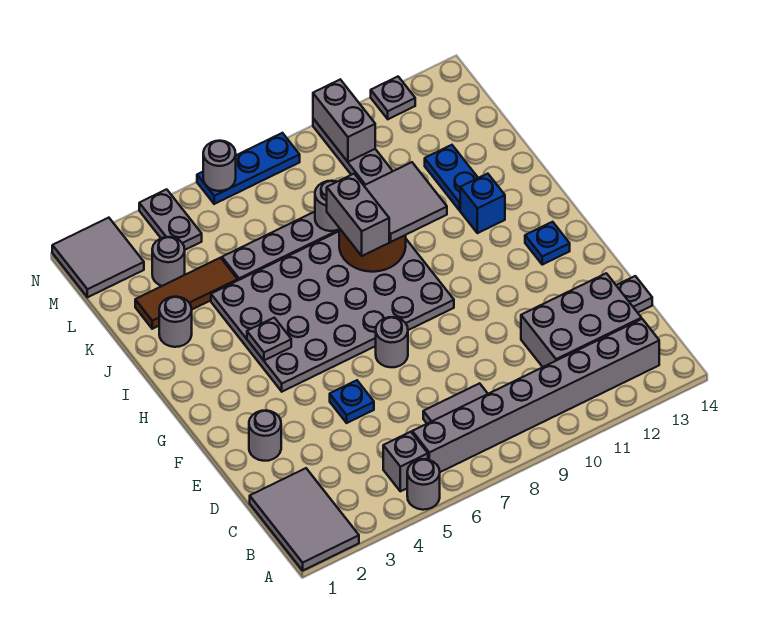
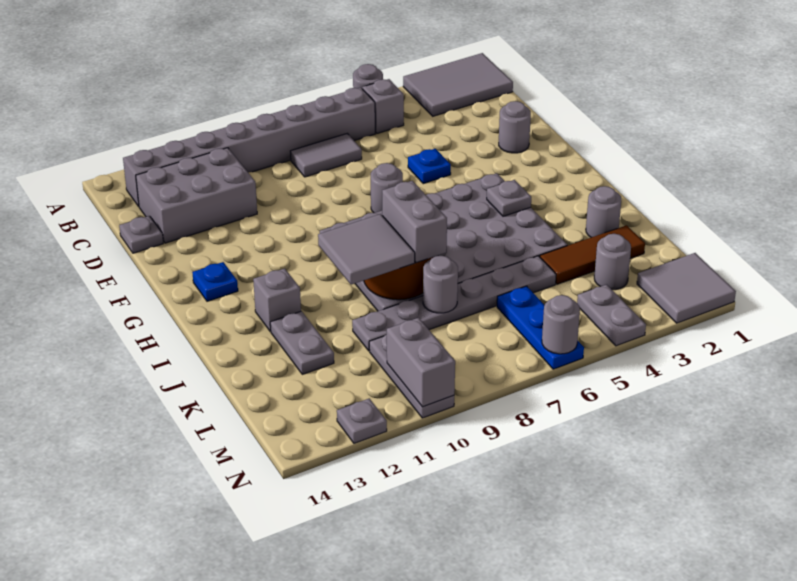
grey 2x3 tile [250,468,359,570] -> grey 2x3 tile turned to [403,53,513,116]
blue 1x1 brick [460,174,505,233] -> grey 1x1 brick [253,268,301,331]
blue 1x2 plate [425,145,478,210] -> grey 1x2 plate [270,311,334,374]
blue 1x3 plate [197,133,300,204] -> blue 1x3 plate turned to [497,286,584,369]

